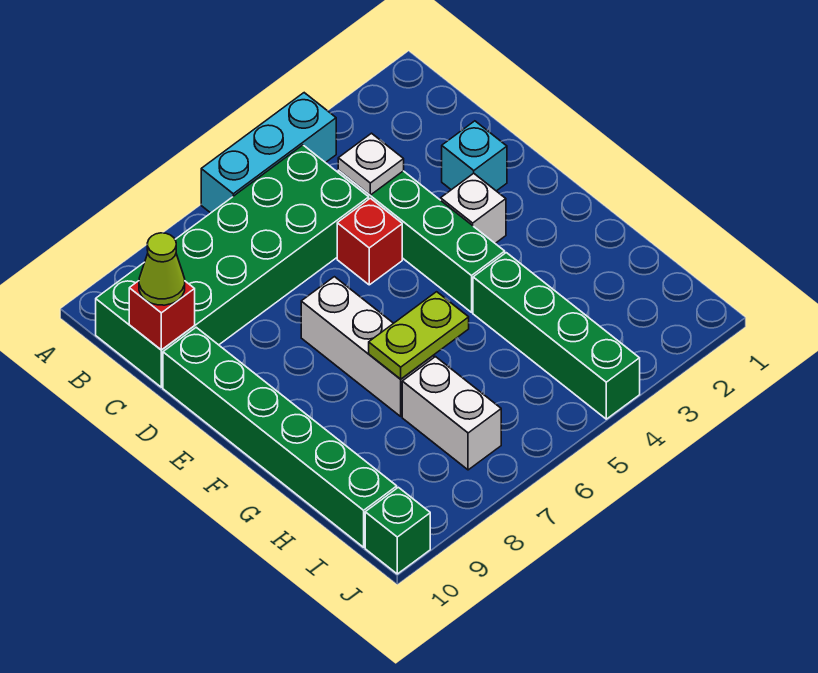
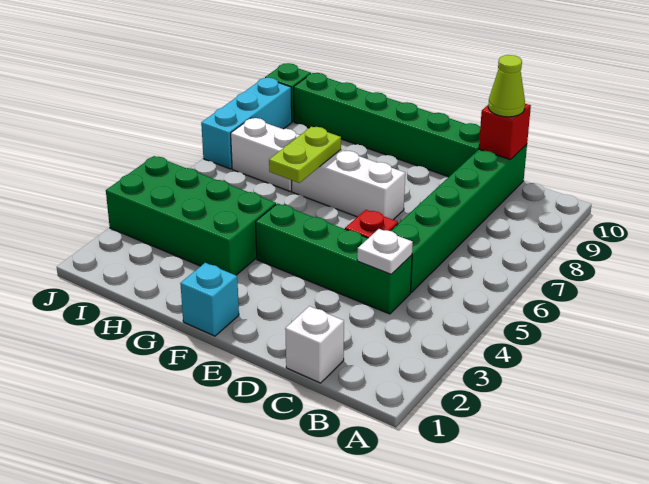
cyan 1x3 brick [201,93,336,213] -> cyan 1x3 brick moved to [201,78,292,169]
green 2x6 brick [96,145,369,387] -> green 1x6 brick [391,144,527,293]
cyan 1x1 brick [442,121,507,191] -> cyan 1x1 brick moved to [180,263,239,336]
white 1x1 brick [441,173,506,243] -> white 1x1 brick moved to [285,306,344,383]
green 1x4 brick [473,253,640,419] -> green 2x4 brick [106,156,276,275]

